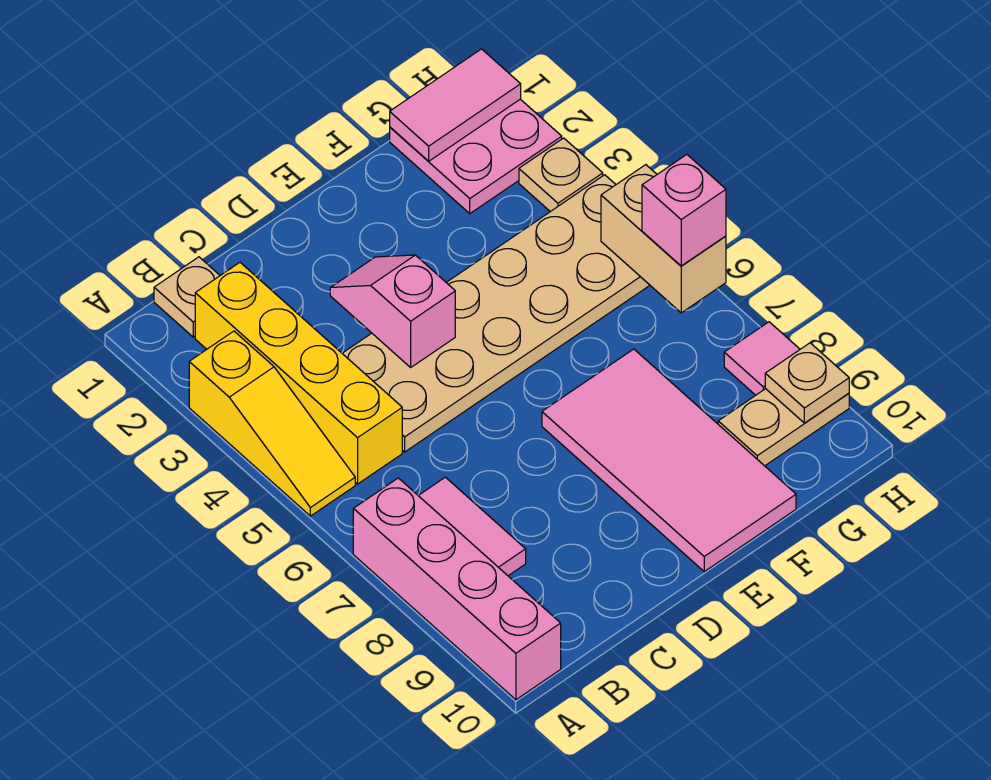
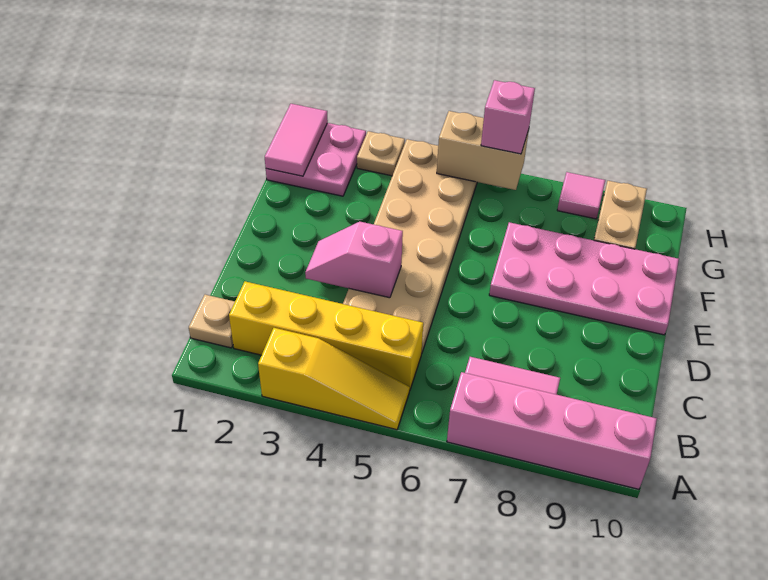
pink 2x4 tile [542,349,796,571] -> pink 2x4 plate [489,222,679,335]
tan 1x1 plate [765,343,849,423] -> none

